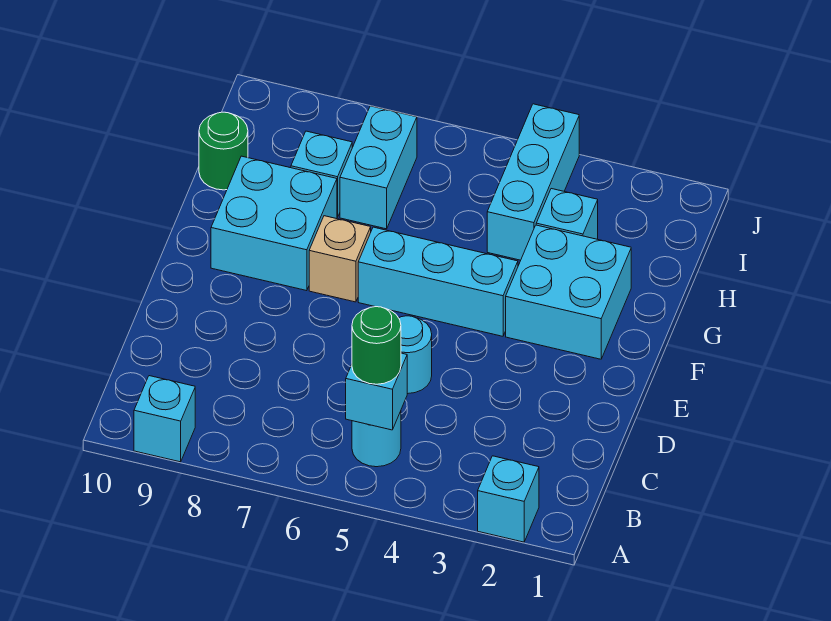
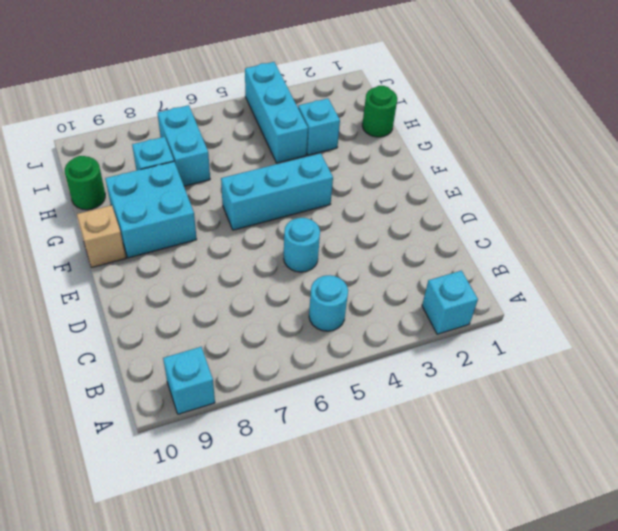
cyan 1x1 brick [346,353,407,430] -> none
green 1x1 round brick [352,307,401,384] -> green 1x1 round brick moved to [362,86,397,137]
cyan 2x2 brick [506,225,631,359] -> none
tan 1x1 brick [309,216,371,302] -> tan 1x1 brick moved to [77,205,126,267]

